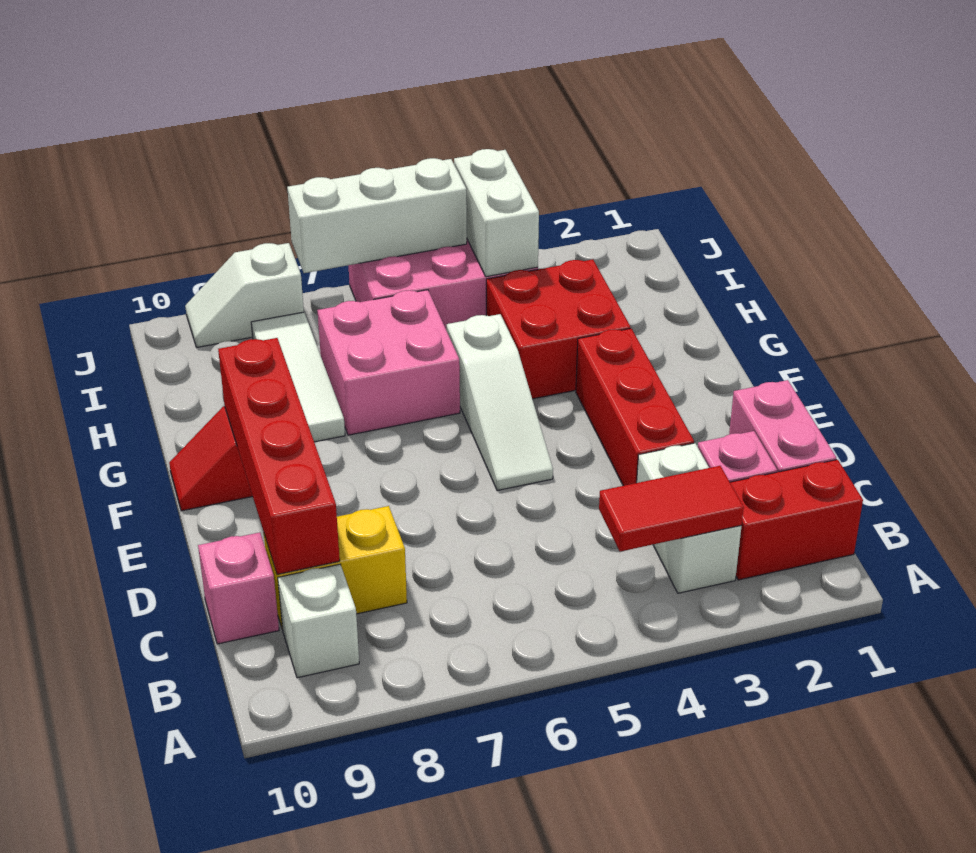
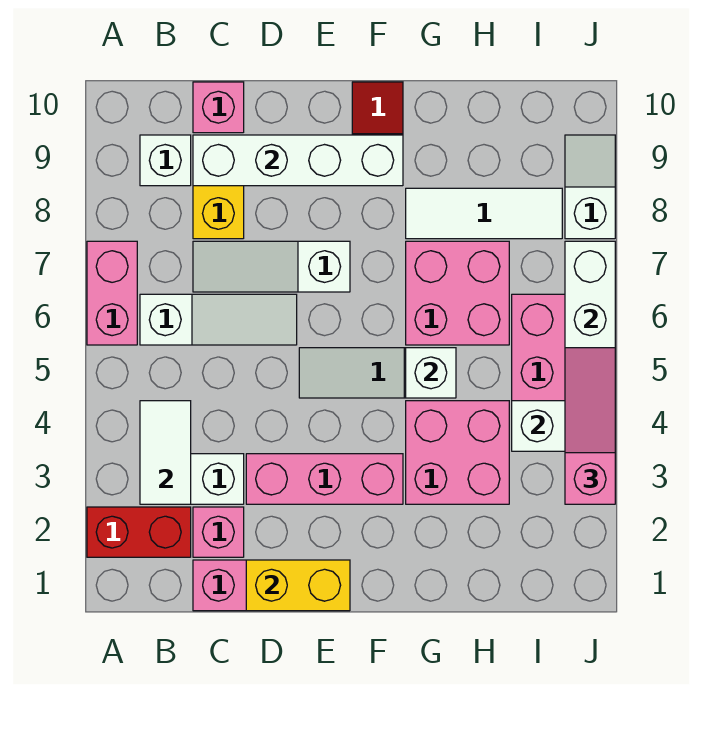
none -> pink 1x2 brick [87,241,137,345]
red 1x2 brick [730,460,863,580] -> red 1x2 brick turned to [87,507,191,557]
red 1x2 tile [599,466,744,552] -> white 1x2 tile [140,401,191,504]
none -> white 1x3 slope [140,294,297,345]
none -> white 1x3 slope [193,241,350,292]
red 1x4 brick [218,338,340,574] -> white 1x4 brick [193,135,403,186]
none -> yellow 1x2 brick [246,560,350,611]
red 1x3 brick [576,328,694,486] -> pink 1x3 brick [246,454,403,504]
red 2x2 brick [486,260,630,399] -> pink 2x2 brick [406,401,509,504]
none -> white 1x1 brick [406,348,456,398]
none -> pink 1x3 slope [565,348,615,504]

